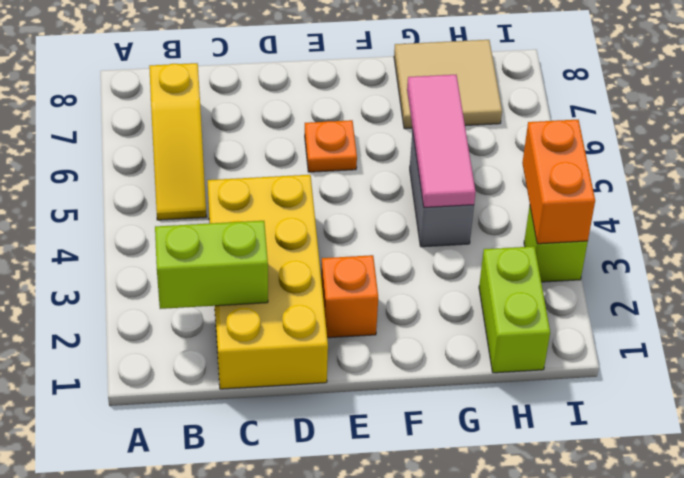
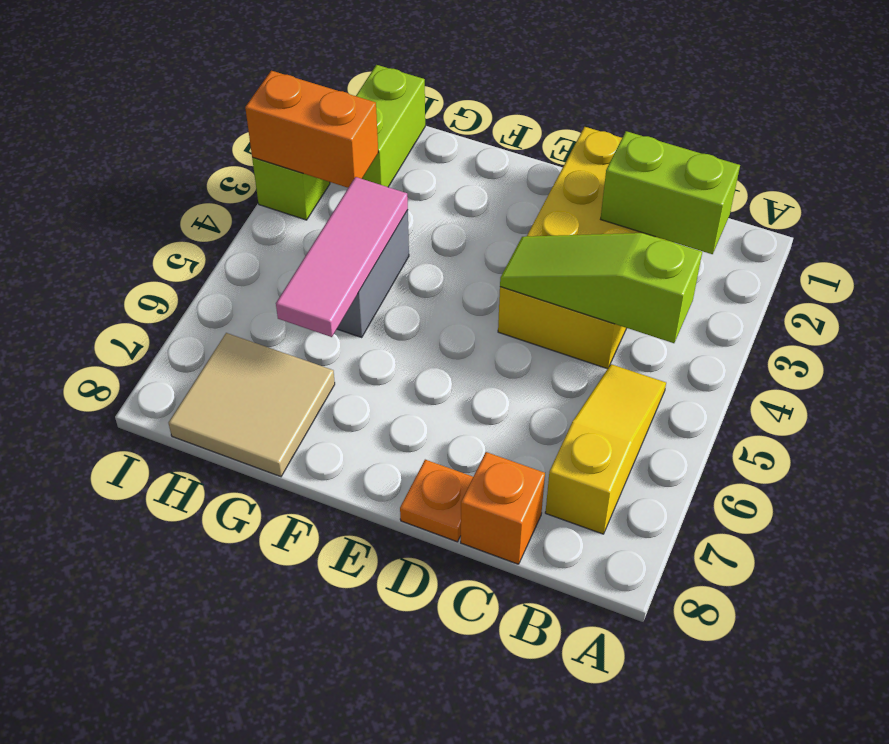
none -> lime 1x3 slope [500,233,702,343]
orange 1x1 brick [321,255,378,338] -> orange 1x1 brick moved to [461,452,545,564]
orange 1x1 plate [305,120,357,172] -> orange 1x1 plate moved to [400,460,473,542]
orange 1x2 brick [522,120,595,244] -> orange 1x2 brick turned to [245,71,378,188]

